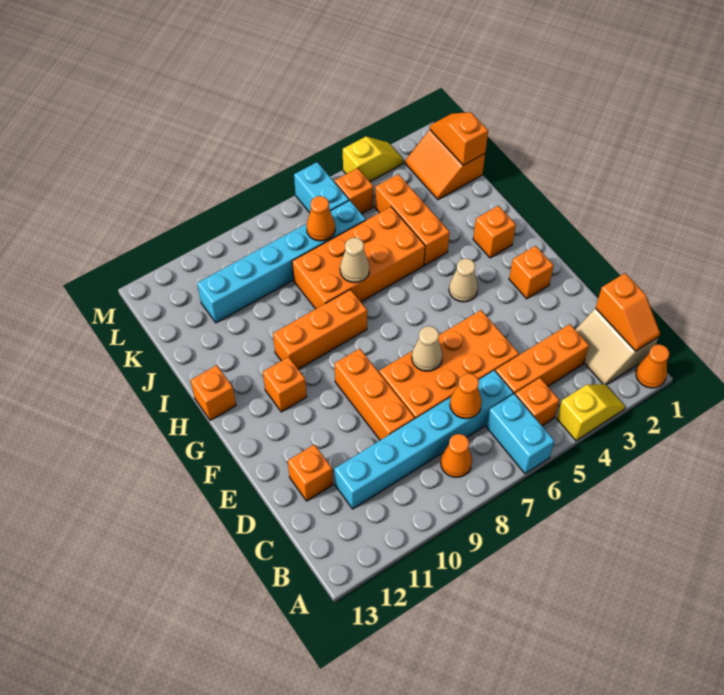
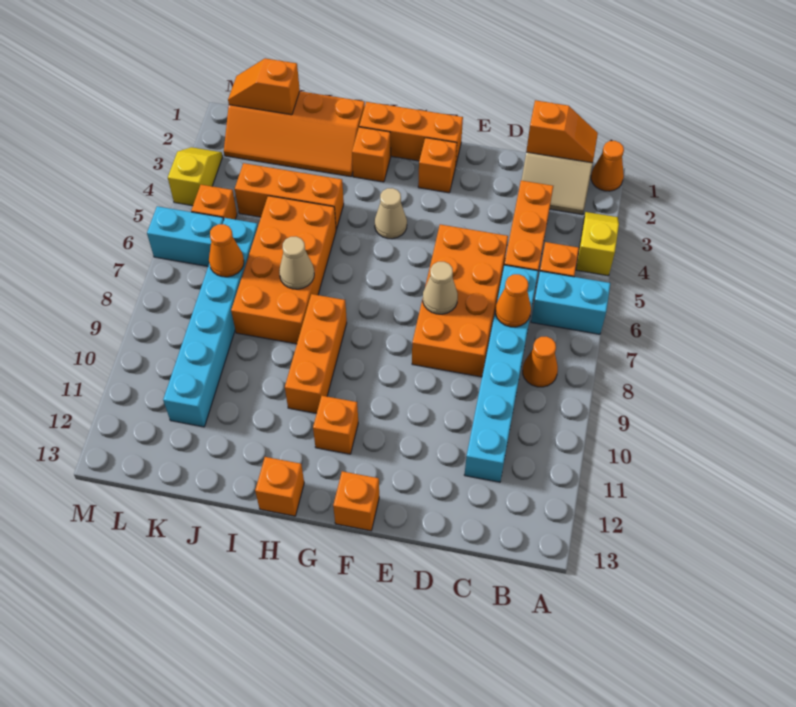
orange 1x3 brick [334,349,415,440] -> orange 1x3 brick moved to [359,102,463,163]
orange 1x1 brick [288,444,333,501] -> orange 1x1 brick moved to [333,471,379,531]
orange 2x2 slope [405,130,485,200] -> orange 2x4 slope [224,91,365,177]

